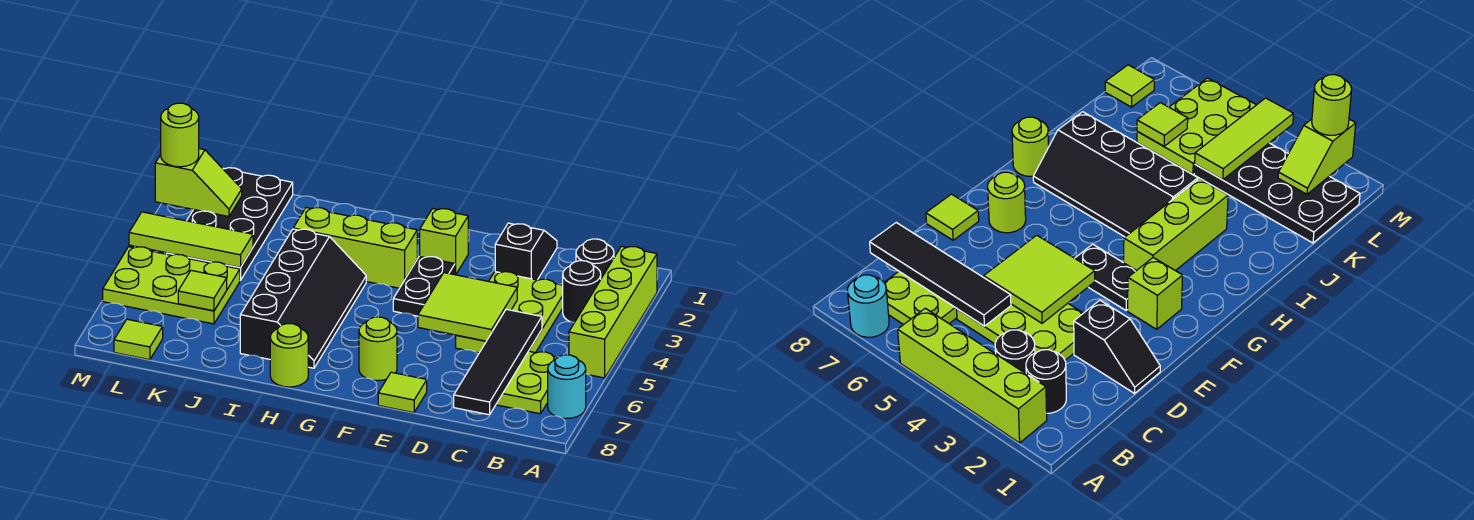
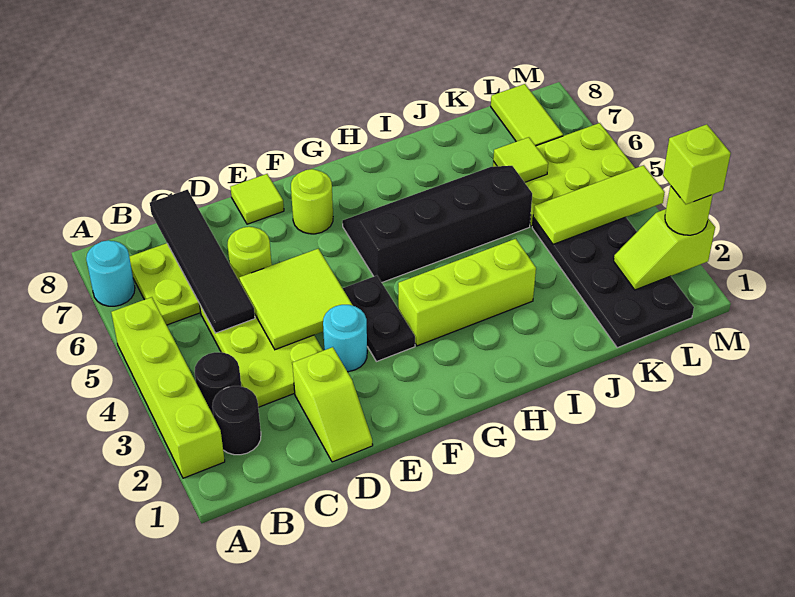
black 1x2 slope [495,223,557,280] -> lime 1x2 slope [292,347,373,462]
none -> cyan 1x1 round brick [323,305,367,372]
lime 1x1 brick [420,209,468,275] -> lime 1x1 brick moved to [663,124,731,204]
black 2x4 slope [240,229,366,368] -> black 2x4 slope turned to [342,166,532,282]
lime 1x1 round brick [270,324,308,387] -> lime 1x1 round brick moved to [228,227,272,282]
lime 1x1 tile [114,319,163,360] -> lime 1x2 tile [491,84,563,146]

